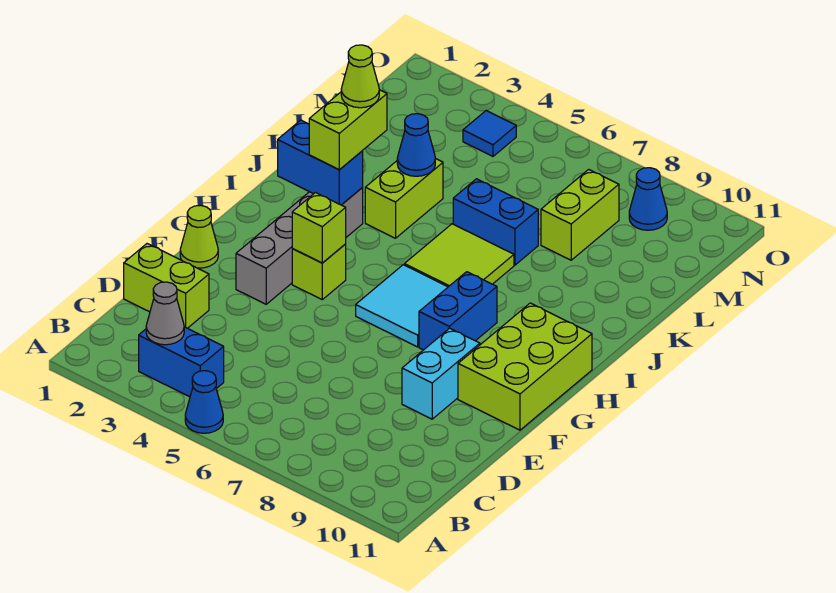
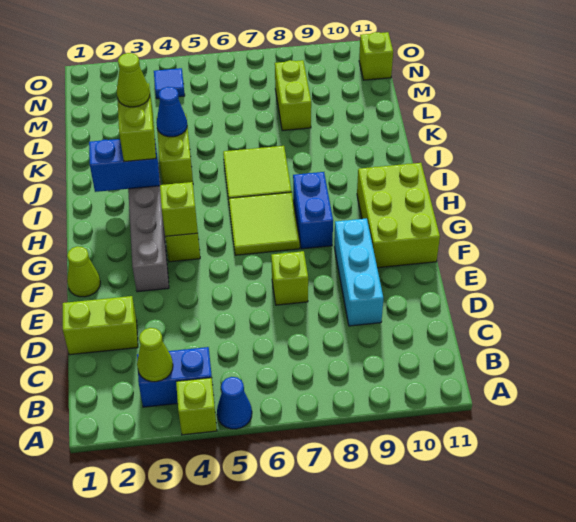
none -> lime 1x1 brick [176,378,217,435]
grey 1x1 cone [146,282,184,345] -> lime 1x1 cone [137,328,173,382]
none -> lime 1x1 brick [271,251,308,305]
cyan 1x2 brick [402,328,480,419] -> cyan 1x3 brick [334,218,383,326]
cyan 2x2 tile [356,265,448,347] -> lime 2x2 tile [229,192,300,255]
blue 1x2 brick [453,179,538,265] -> none
blue 1x1 cone [629,168,667,230] -> none
none -> lime 1x1 brick [359,32,393,80]

